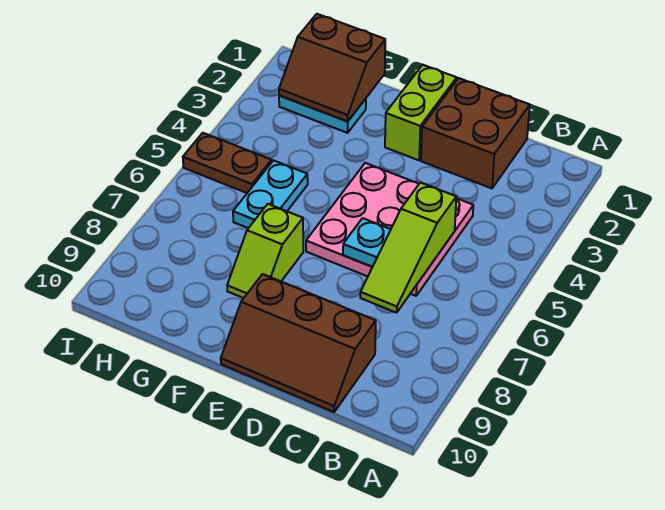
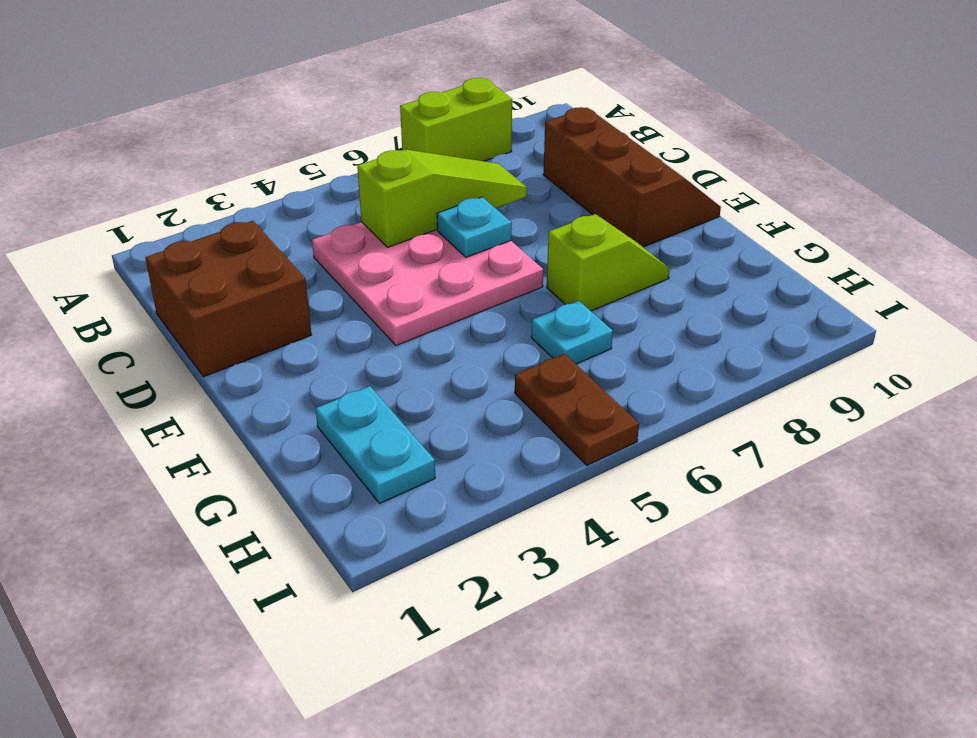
lime 1x2 brick [385,65,457,160] -> lime 1x2 brick moved to [400,78,512,161]
brown 2x2 slope [279,14,385,121] -> none
cyan 1x2 plate [233,161,308,228] -> cyan 1x1 plate [531,301,613,364]

